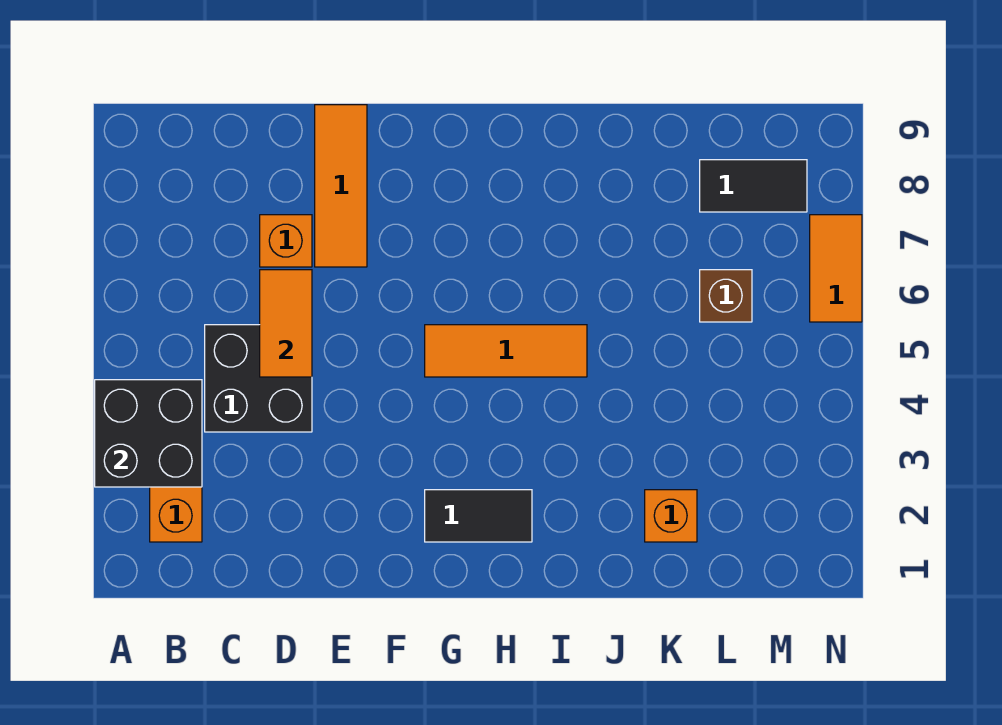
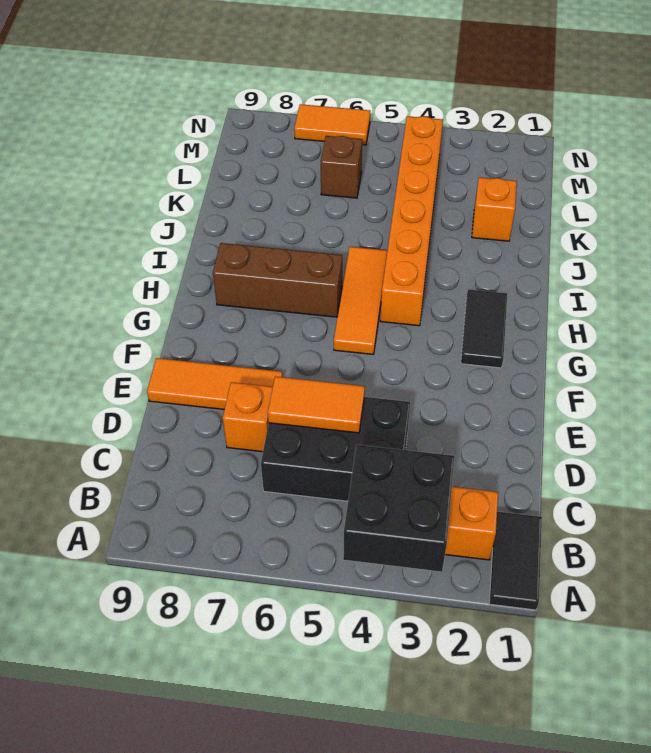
black 2x2 brick [205,325,312,432] -> black 2x3 brick [261,397,410,501]
none -> orange 1x6 brick [380,116,443,326]
none -> brown 1x3 brick [213,243,342,317]
black 1x2 tile [700,160,807,212] -> black 1x2 tile moved to [489,512,542,610]

